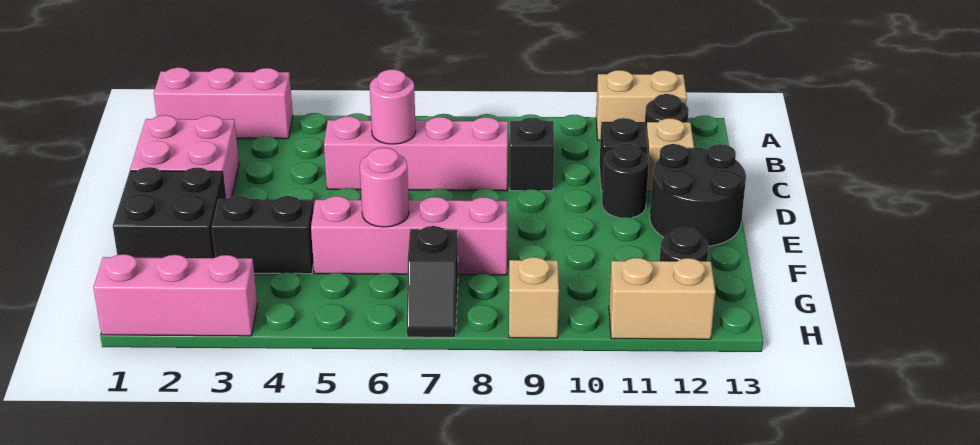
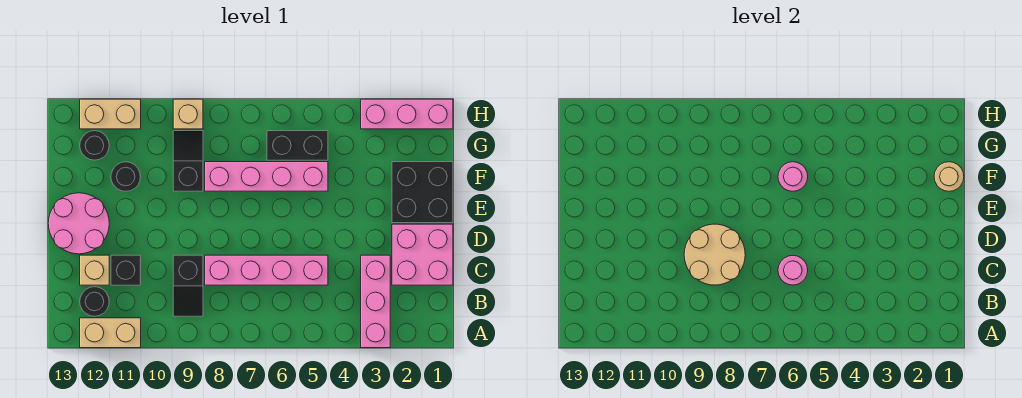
pink 1x3 brick [154,68,293,139] -> pink 1x3 brick turned to [361,255,390,348]
none -> tan 2x2 round brick [684,224,745,285]
black 1x1 round brick [602,144,649,218] -> black 1x1 round brick moved to [111,162,141,191]
black 2x2 round brick [650,144,746,246] -> pink 2x2 round brick [48,193,109,254]
none -> tan 1x1 round brick [934,162,964,191]
black 1x2 brick [212,196,314,274] -> black 1x2 brick moved to [267,131,328,160]
black 1x2 slope [407,226,458,337] -> black 1x2 slope moved to [173,131,203,191]

